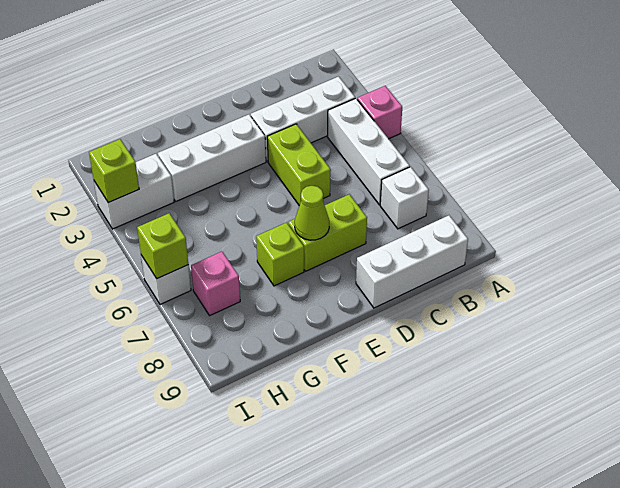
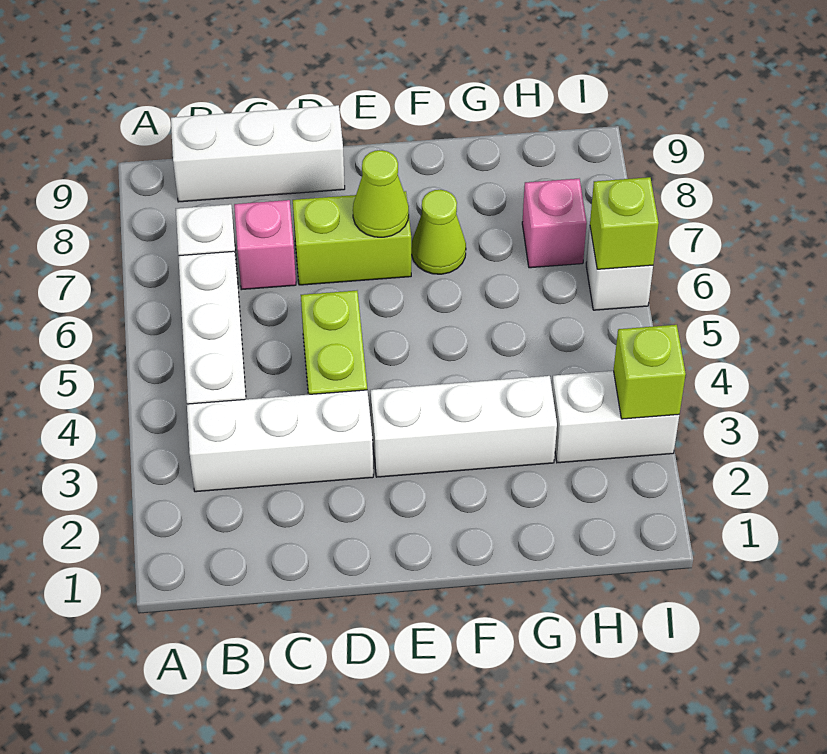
pink 1x1 brick [357,86,402,139] -> pink 1x1 brick moved to [234,200,296,290]
lime 1x1 brick [256,222,304,286] -> lime 1x1 cone [411,190,466,274]

